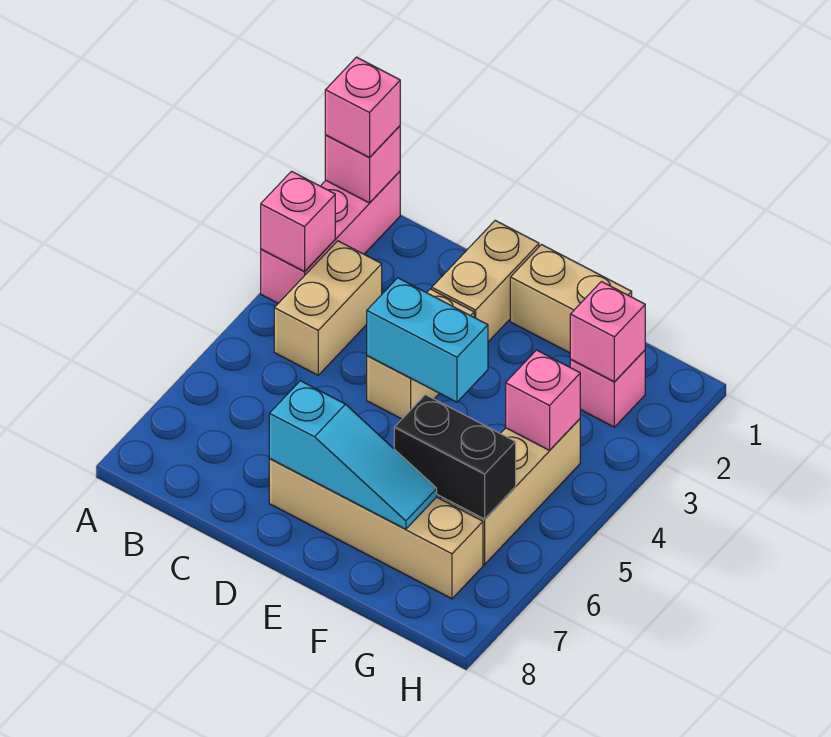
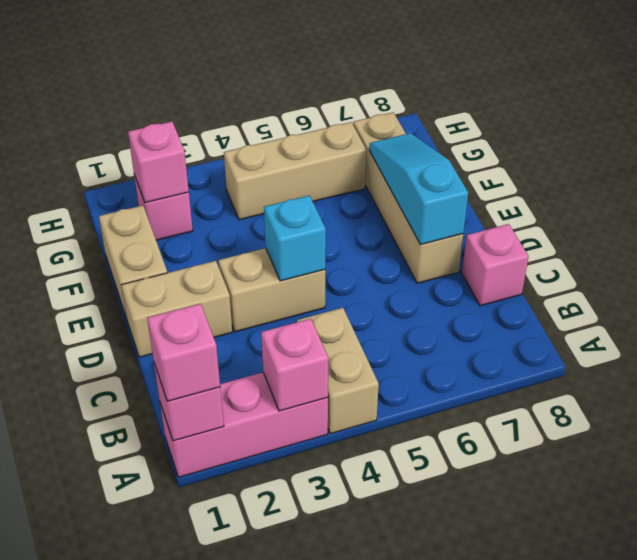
tan 1x2 brick [274,241,382,375] -> tan 1x2 brick turned to [297,308,379,434]
cyan 1x2 brick [367,278,488,402] -> cyan 1x1 brick [264,196,326,281]
black 1x2 brick [394,395,516,519] -> none
pink 1x1 brick [506,350,580,450] -> pink 1x1 brick moved to [462,224,529,306]

